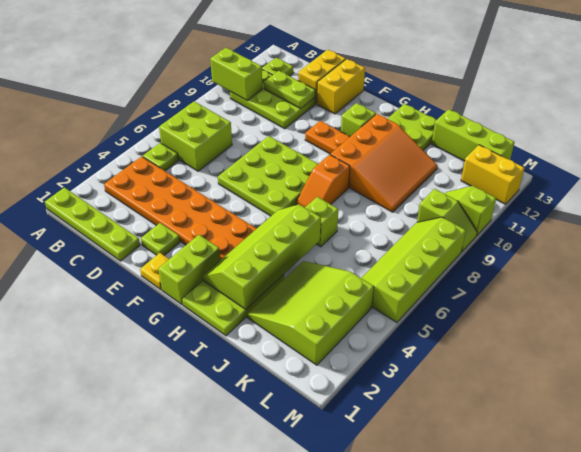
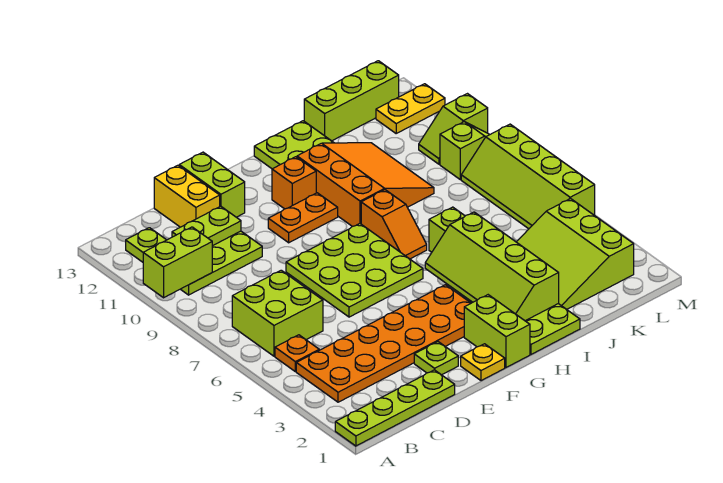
lime 1x1 plate [143,143,179,171] -> orange 1x1 plate [275,335,319,372]
yellow 1x2 brick [317,59,365,114] -> lime 1x2 brick [179,152,245,217]
lime 1x1 brick [341,103,376,136] -> orange 1x1 brick [272,157,316,209]
yellow 1x2 brick [461,145,525,204] -> yellow 1x2 plate [376,84,445,133]

